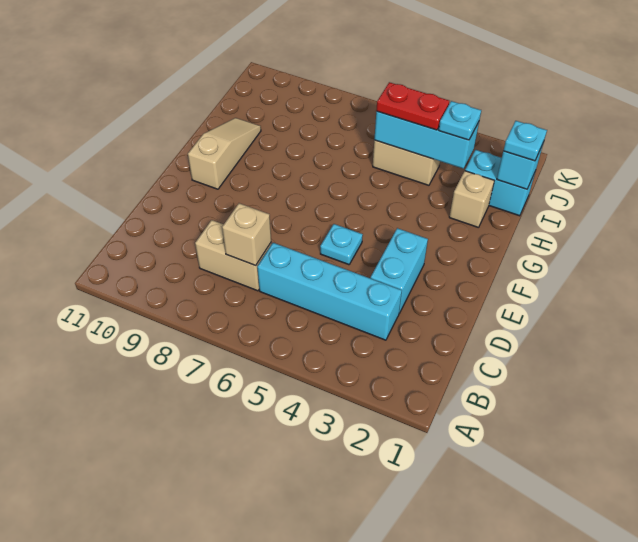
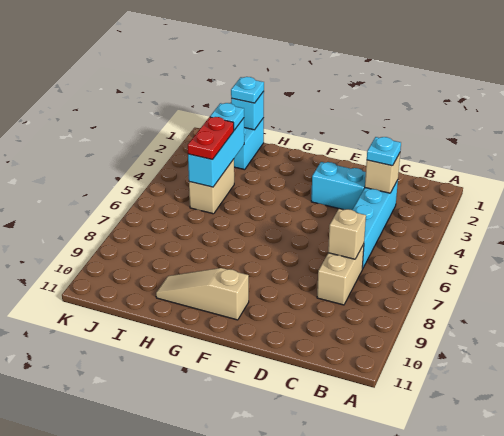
cyan 1x1 plate [320,224,363,265] -> cyan 1x1 plate moved to [367,137,401,166]
tan 1x1 brick [449,171,494,228] -> tan 1x1 brick moved to [365,153,400,193]

